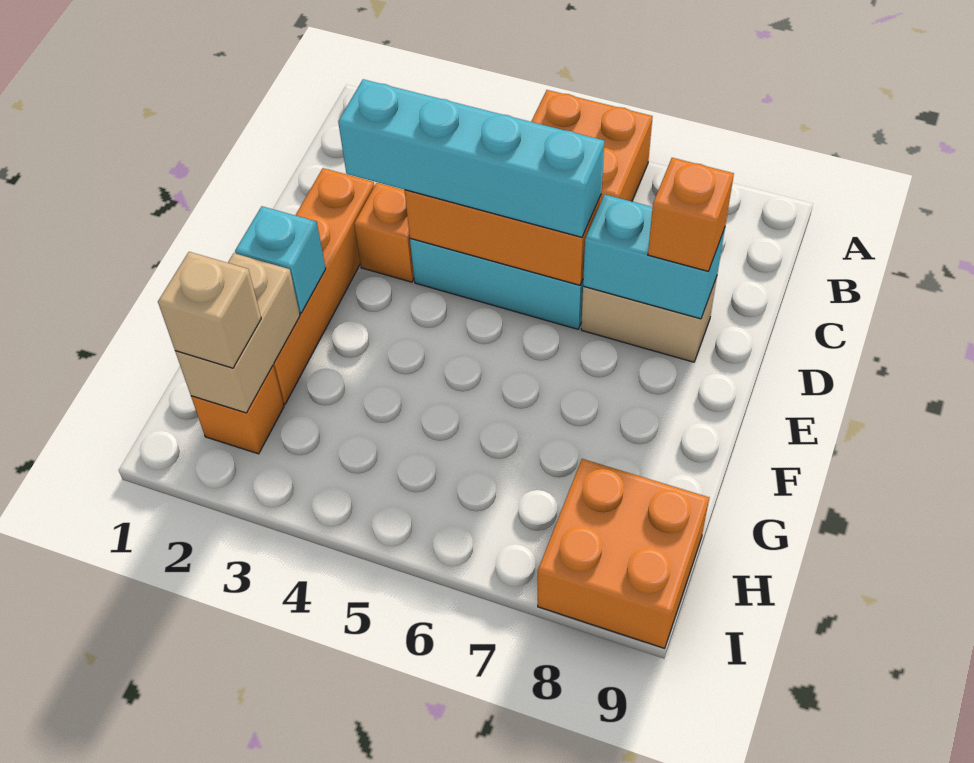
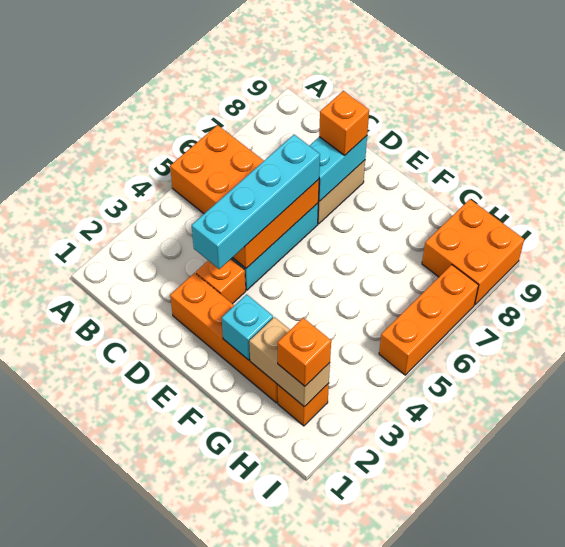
tan 1x1 brick [158,252,261,368] -> orange 1x1 brick [278,318,331,386]
none -> orange 1x3 brick [379,265,479,375]

